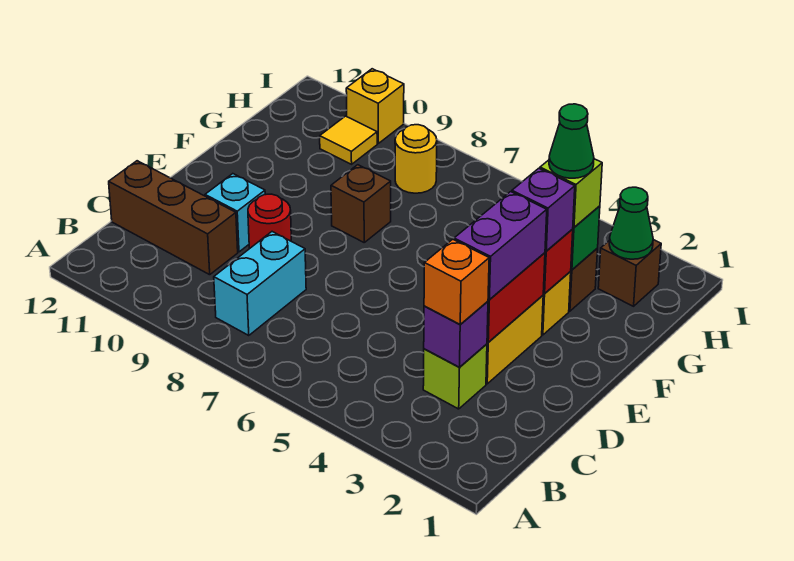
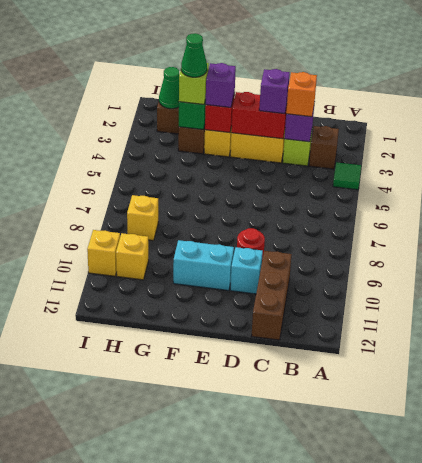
none -> green 1x1 tile [333,162,361,190]
cyan 1x2 brick [214,232,306,336] -> cyan 1x2 brick moved to [173,240,234,290]
purple 1x2 brick [454,192,547,300] -> purple 1x1 brick [259,69,290,114]
brown 1x1 brick [331,165,391,242] -> brown 1x1 brick moved to [309,126,339,169]
yellow 1x1 round brick [395,125,437,193] -> yellow 1x1 brick [127,195,158,241]
yellow 1x1 tile [320,116,377,164] -> yellow 1x1 brick [116,233,149,280]

